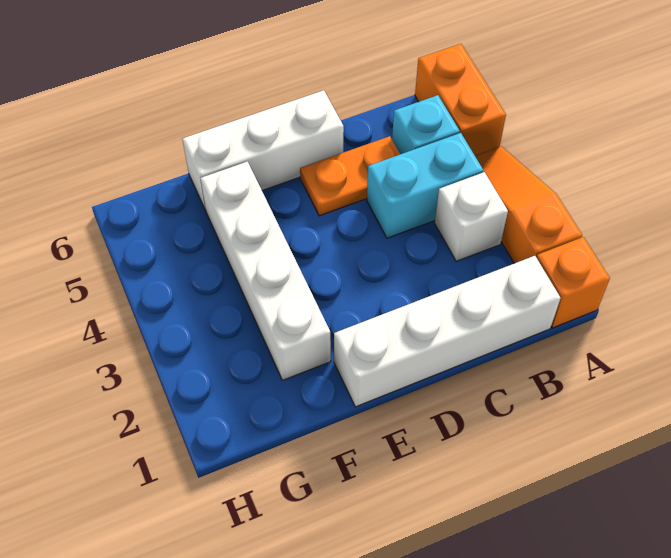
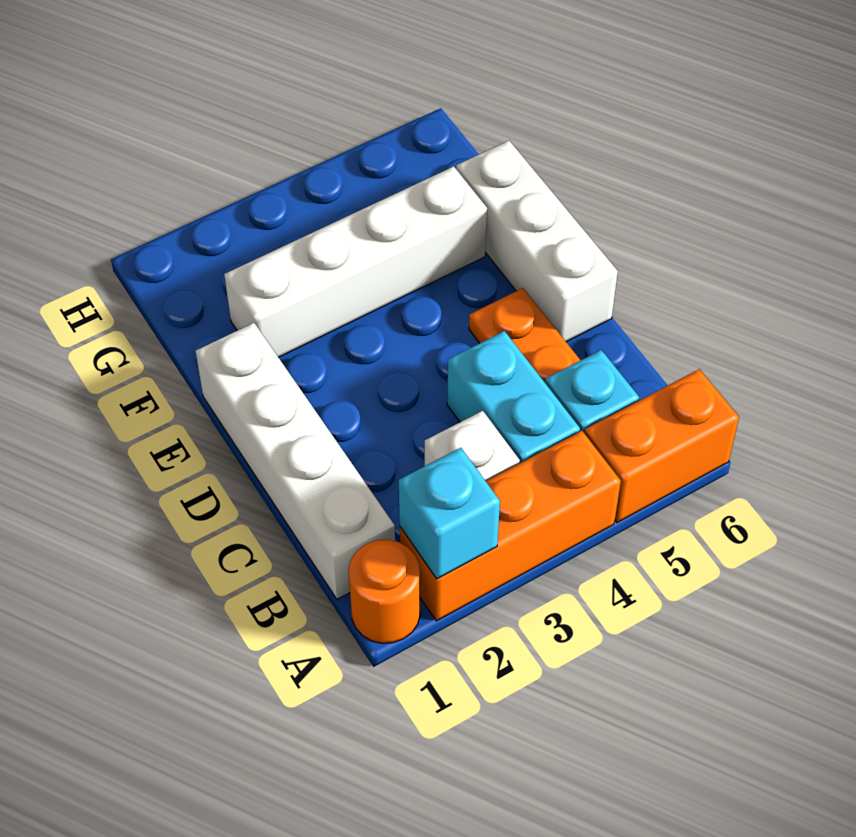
orange 1x1 brick [537,237,610,328] -> orange 1x1 round brick [349,540,420,643]
orange 1x3 slope [475,146,582,263] -> orange 1x3 brick [400,431,621,621]
none -> cyan 1x1 brick [399,448,500,579]

